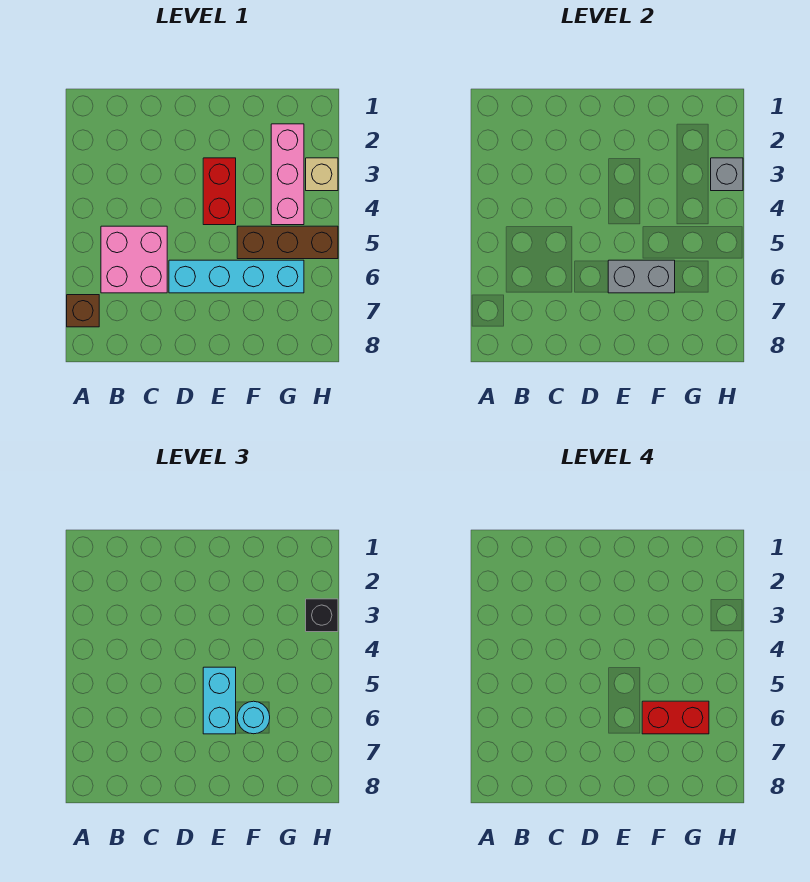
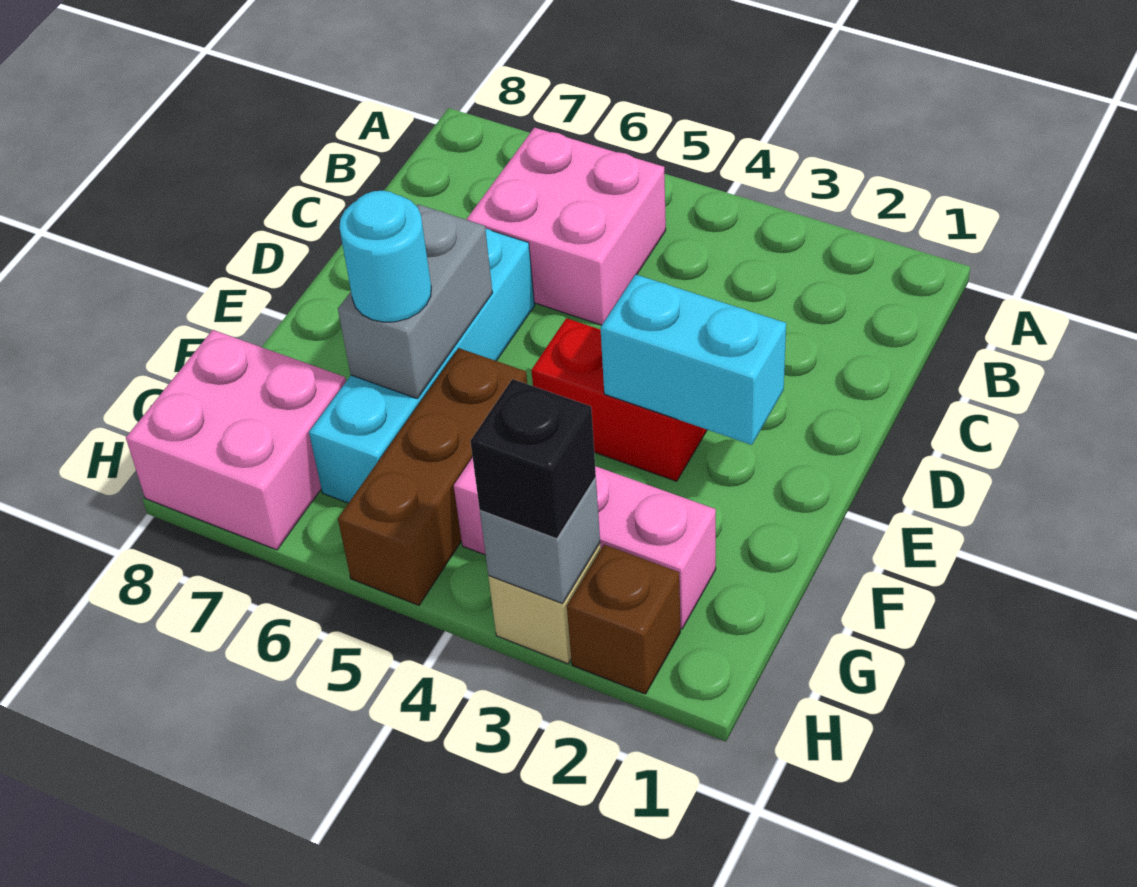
brown 1x1 brick [67,295,99,327] -> brown 1x1 brick moved to [567,545,680,694]
cyan 1x2 brick [203,667,236,734] -> cyan 1x2 brick moved to [600,275,786,445]
red 1x2 brick [642,701,709,734] -> none
none -> pink 2x2 brick [126,330,346,550]

